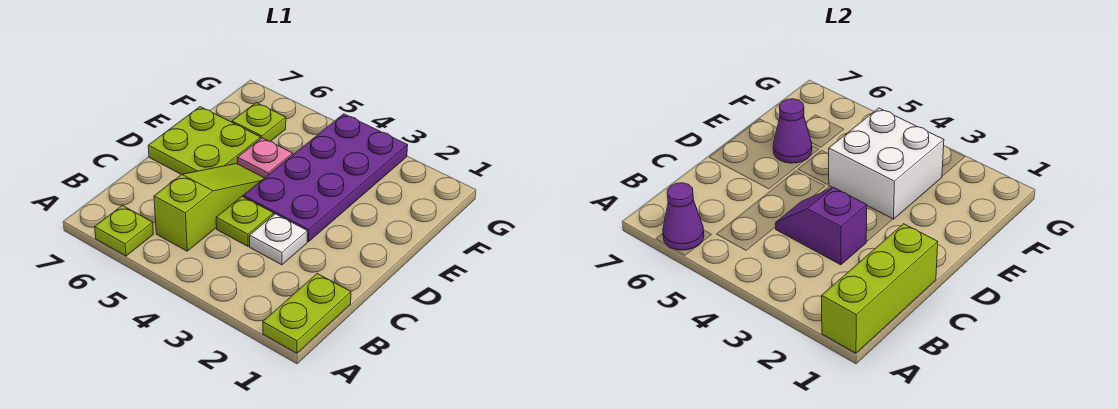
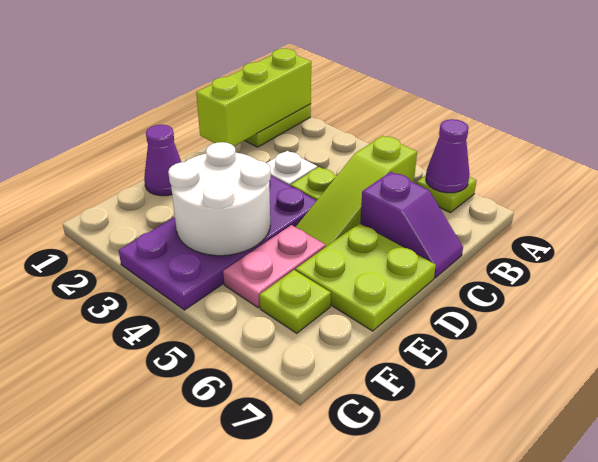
purple 1x2 slope [775,187,867,265] -> purple 1x2 slope moved to [360,172,463,278]
white 2x2 brick [829,108,944,219] -> white 2x2 round brick [168,142,271,256]
pink 1x1 plate [238,138,293,178] -> pink 1x2 plate [223,225,326,308]
purple 1x1 cone [773,99,812,163] -> purple 1x1 cone moved to [144,125,181,196]

